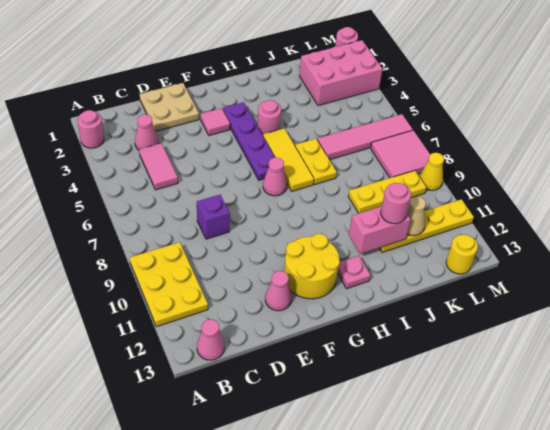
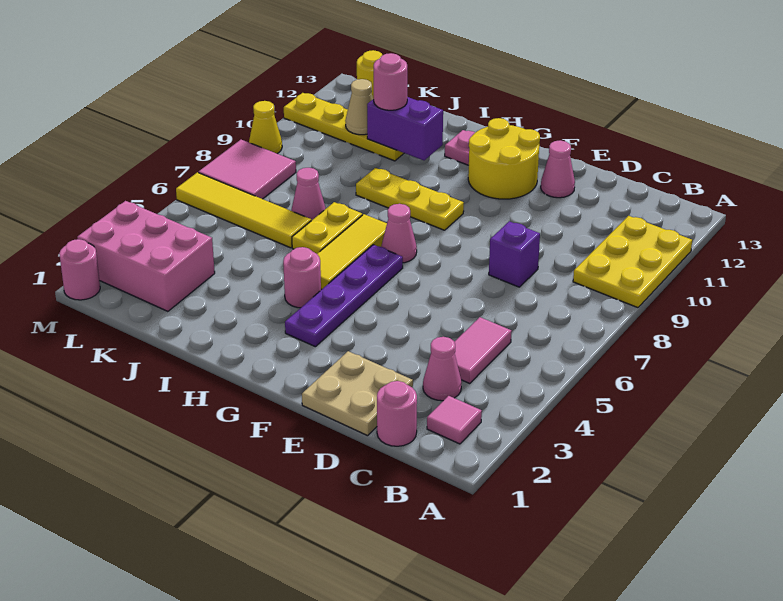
pink 1x1 round brick [77,110,104,148] -> pink 1x1 round brick moved to [377,381,417,446]
pink 1x1 cone [197,320,224,360] -> pink 1x1 cone moved to [291,168,326,221]
pink 1x1 tile [201,108,230,136] -> pink 1x1 tile moved to [427,396,482,444]
pink 1x2 brick [349,206,411,254] -> purple 1x2 brick [367,97,443,160]
pink 1x4 tile [317,114,413,160] -> yellow 1x4 tile [176,172,311,248]
yellow 1x3 plate [348,170,426,213] -> yellow 1x3 plate moved to [356,168,464,230]

